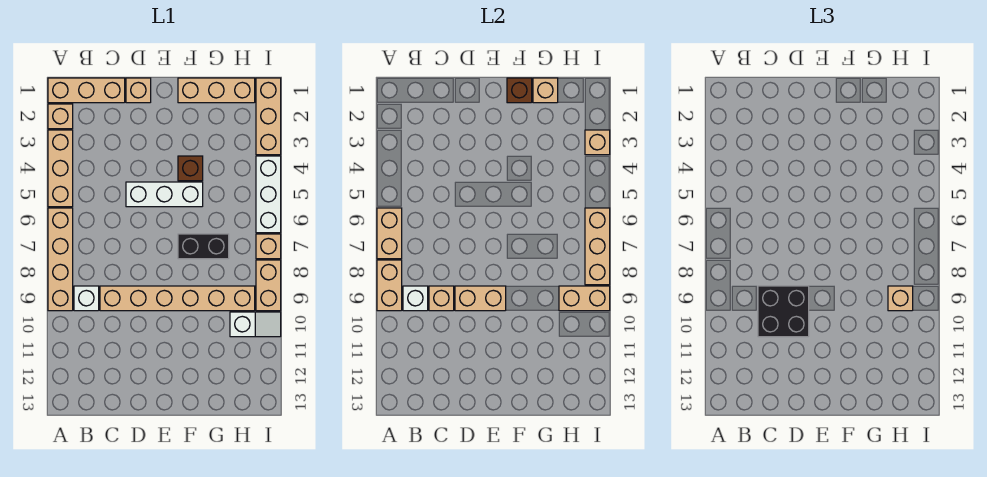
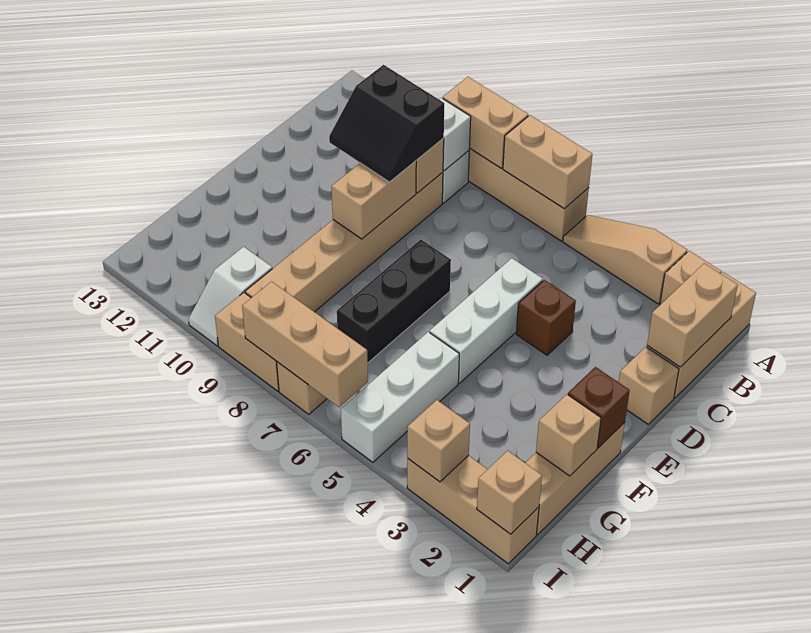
tan 1x3 brick [48,130,73,207] -> tan 1x3 slope [563,215,687,304]
black 2x2 brick [758,286,809,337] -> black 2x2 slope [329,65,444,182]
brown 1x1 brick [178,156,203,181] -> brown 1x1 brick moved to [516,280,576,355]
black 1x2 brick [178,234,229,259] -> black 1x3 brick [337,240,451,363]
tan 1x2 brick [559,286,610,311] -> tan 1x2 brick moved to [647,264,738,367]
tan 1x1 brick [888,286,913,311] -> tan 1x1 brick moved to [477,451,542,534]
white 1x3 brick [256,156,281,233] -> white 1x3 brick turned to [341,332,459,462]

